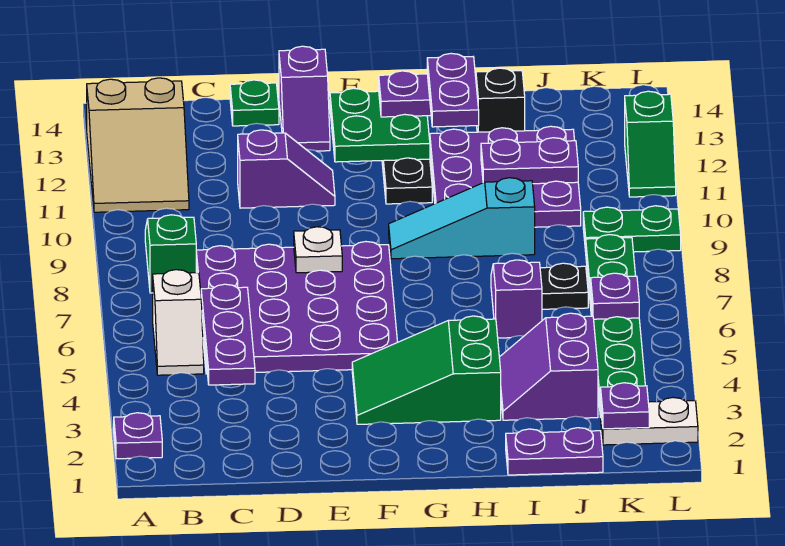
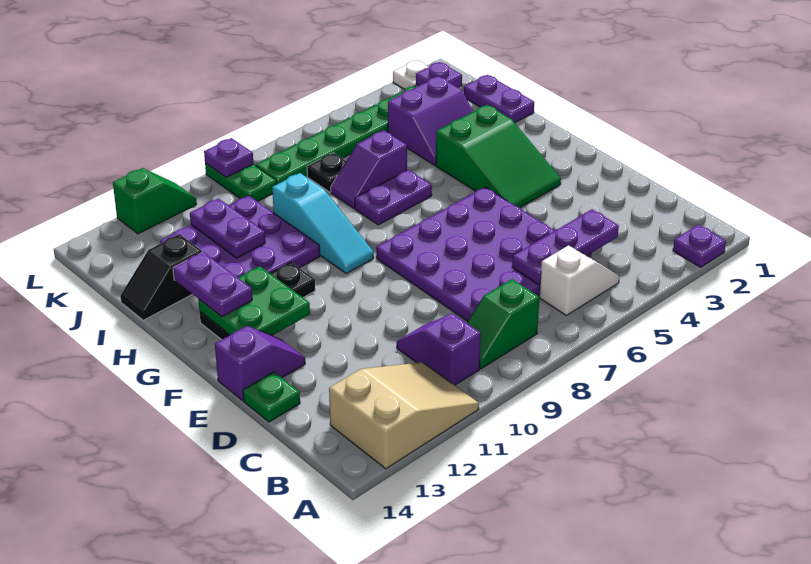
purple 1x2 slope [238,130,335,208] -> purple 1x2 slope moved to [397,313,481,385]
white 1x1 plate [294,227,342,273] -> none
purple 1x2 plate [427,53,479,127] -> purple 1x2 plate moved to [355,170,432,225]
purple 1x1 plate [591,273,639,319] -> purple 1x1 plate moved to [204,138,253,177]

